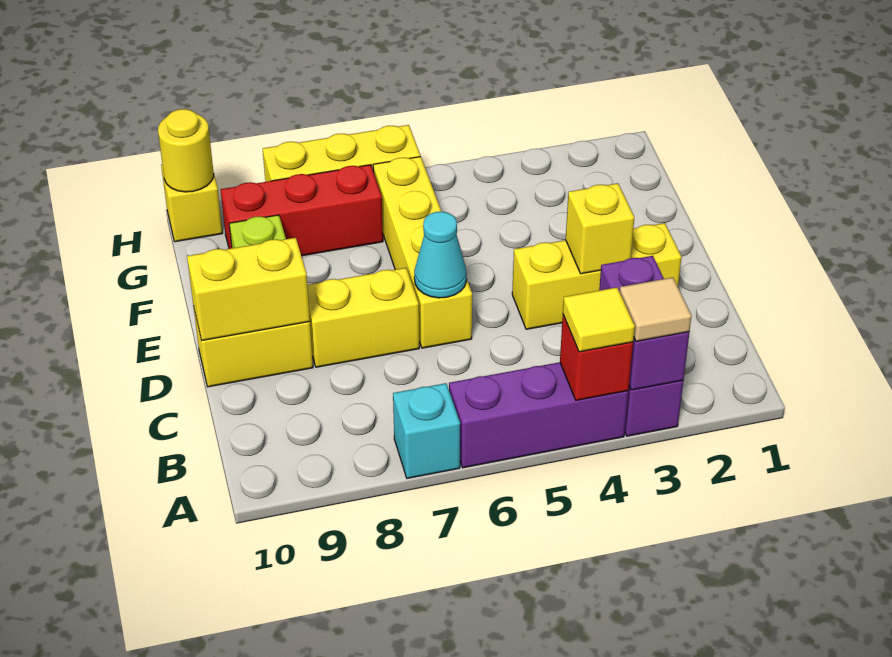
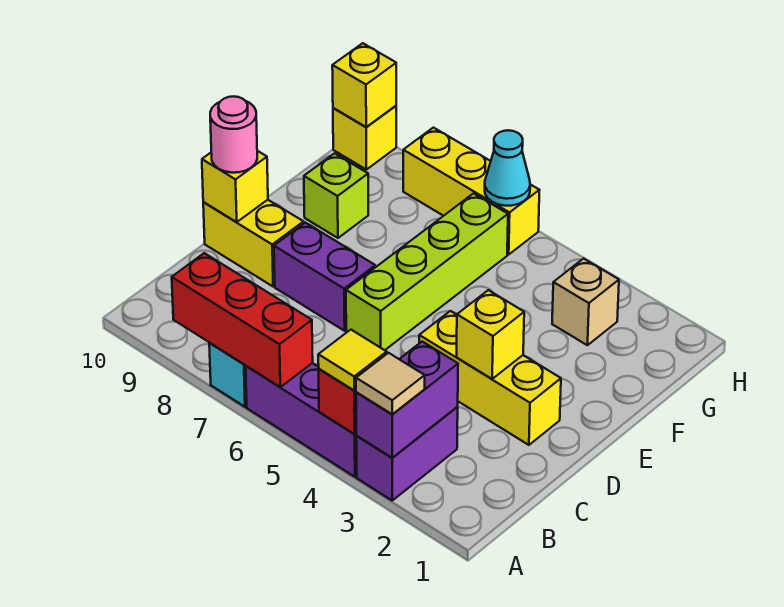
yellow 1x4 brick [373,157,472,348] -> lime 1x4 brick [346,193,508,350]
cyan 1x1 cone [414,212,467,298] -> cyan 1x1 cone moved to [485,130,530,206]
yellow 1x2 brick [307,268,419,367] -> purple 1x2 brick [274,223,375,331]
yellow 1x2 brick [187,238,310,340] -> yellow 1x1 brick [202,151,268,222]
none -> pink 1x1 round brick [210,96,257,173]
none -> tan 1x1 brick [552,259,619,345]
red 1x3 brick [221,165,383,256] -> red 1x3 brick moved to [172,253,313,387]
yellow 1x1 round brick [158,109,214,192] -> yellow 1x1 brick [332,43,396,127]

